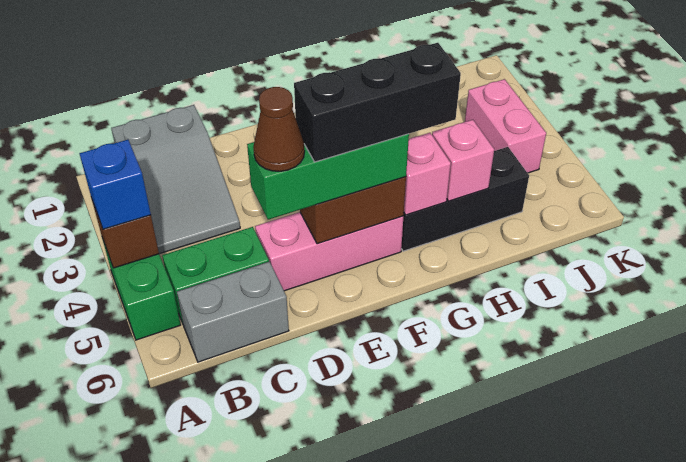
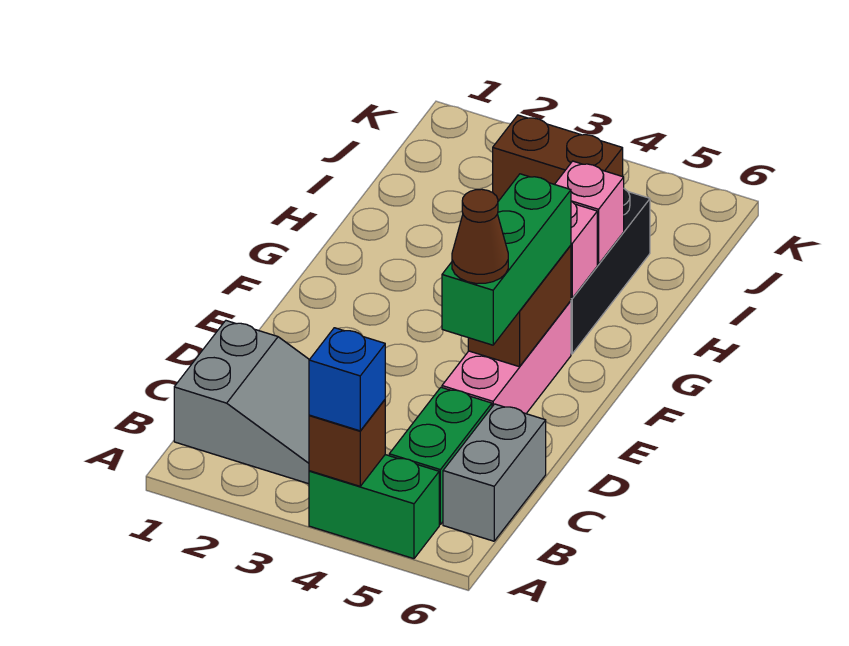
black 1x3 brick [294,43,461,162] -> none
pink 1x2 brick [465,79,546,173] -> brown 1x2 brick [493,115,623,201]

